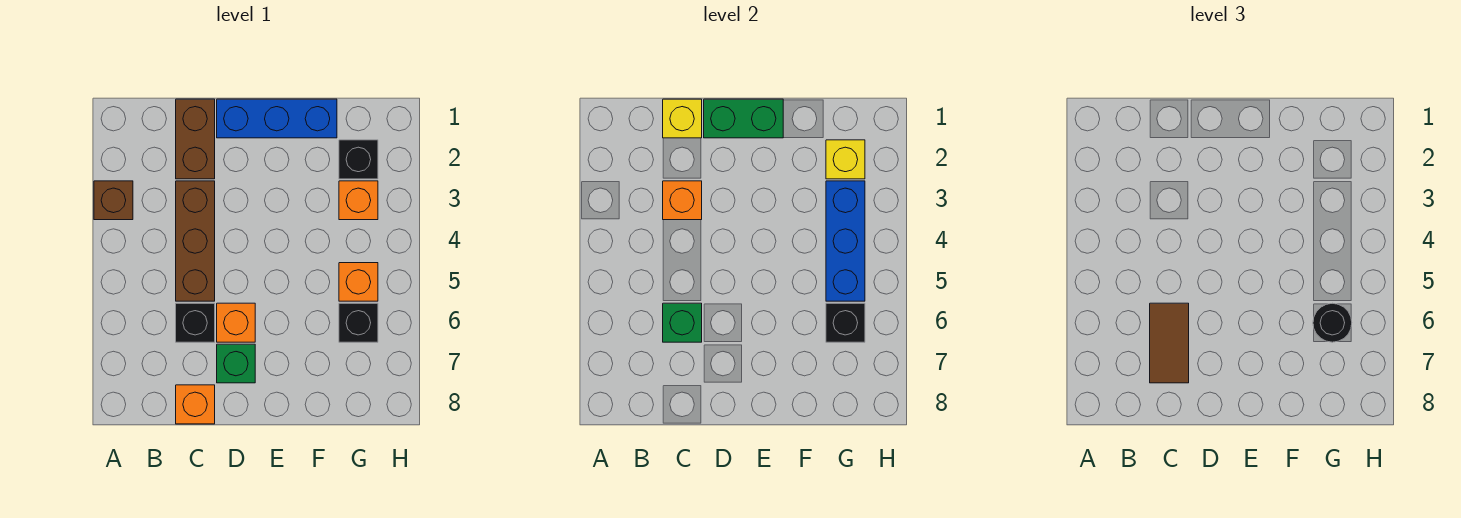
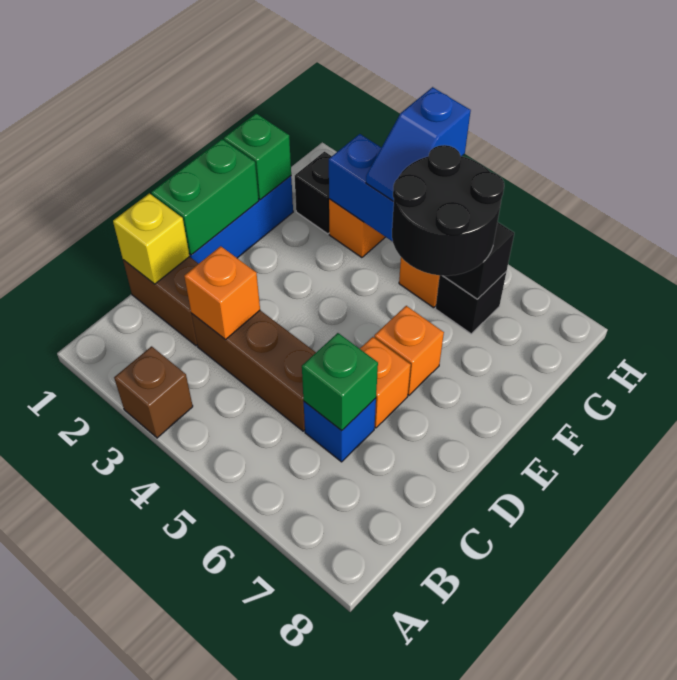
black 1x1 brick [176,303,215,342] -> blue 1x1 brick [304,398,376,462]
brown 1x2 tile [1150,303,1189,383] -> none
orange 1x1 brick [176,385,215,424] -> orange 1x1 brick moved to [374,306,444,395]
green 1x1 brick [217,344,255,383] -> green 1x1 brick moved to [224,113,291,200]
yellow 1x1 brick [826,140,865,179] -> none
none -> blue 1x2 slope [366,87,471,201]
black 1x1 round brick [1313,303,1352,342] -> black 2x2 round brick [392,145,504,276]

